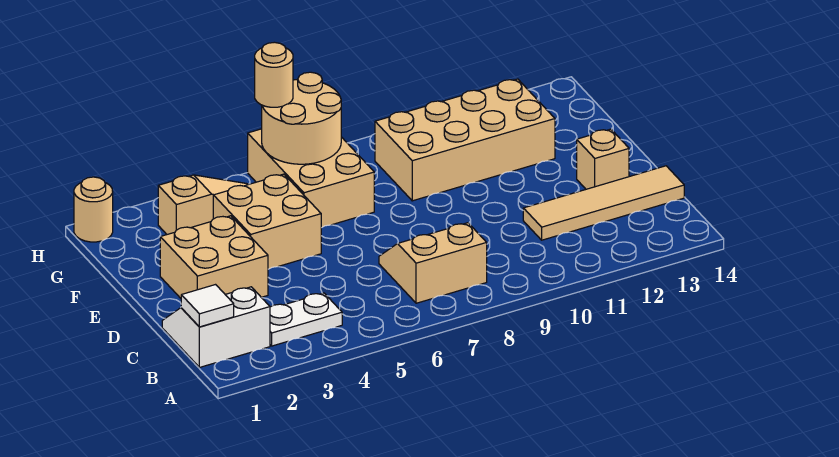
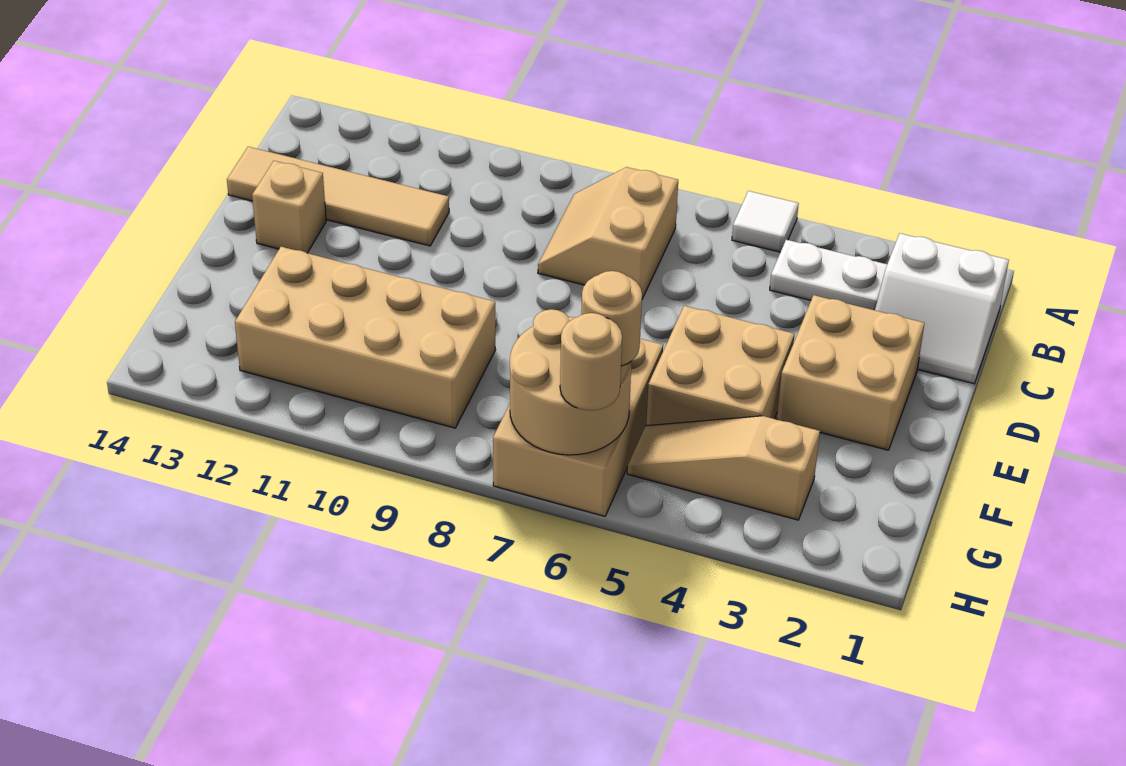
white 1x1 tile [181,285,234,327] -> white 1x1 tile moved to [732,191,799,252]
tan 2x2 slope [379,223,487,303] -> tan 2x2 slope turned to [538,167,678,299]
tan 1x1 round brick [74,177,113,242] -> tan 1x1 round brick moved to [581,271,642,366]

